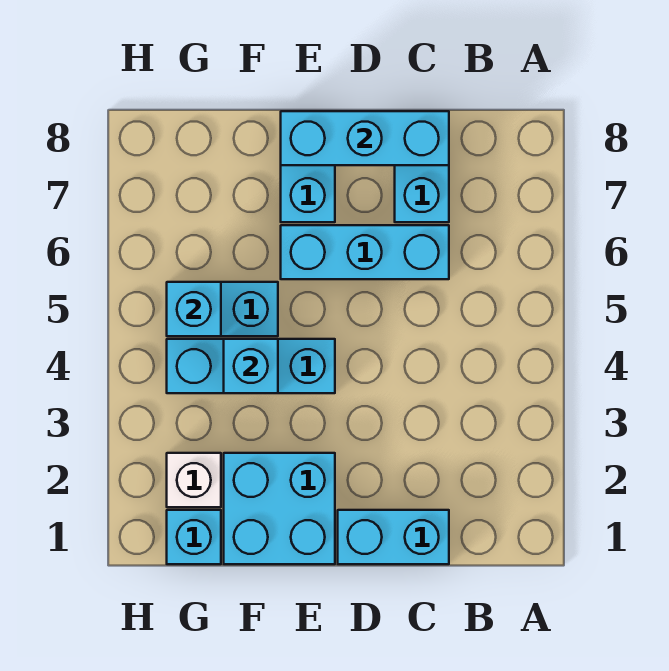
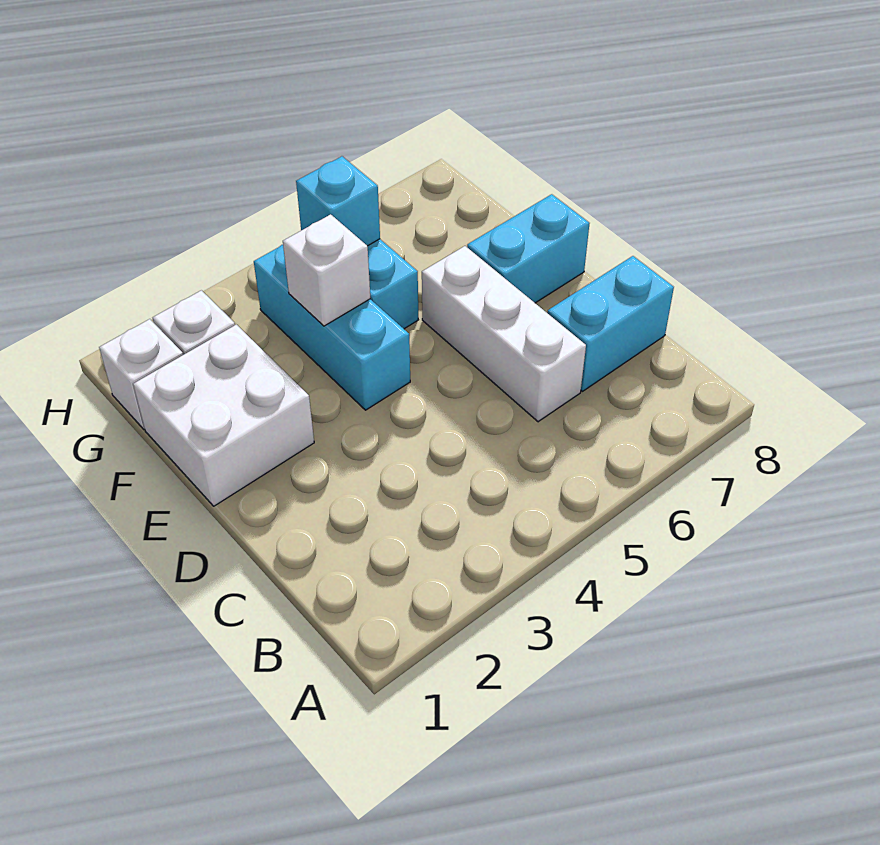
cyan 1x2 brick [338,510,449,564] -> none
cyan 1x3 brick [281,225,449,279] -> white 1x3 brick [422,246,586,422]
cyan 1x3 brick [281,111,449,165] -> none
cyan 2x2 brick [224,453,335,564] -> white 2x2 brick [133,325,314,506]
cyan 1x1 brick [224,339,278,393] -> white 1x1 brick [283,214,370,326]
cyan 1x1 brick [167,510,221,564] -> white 1x1 brick [99,319,183,429]

